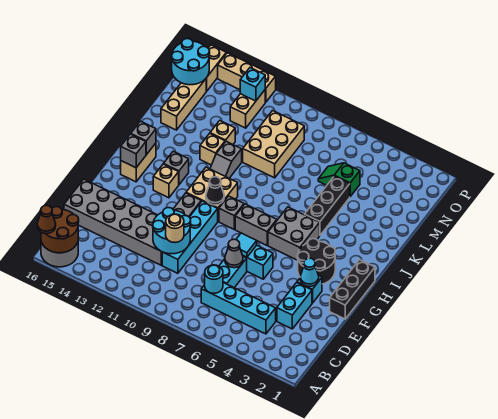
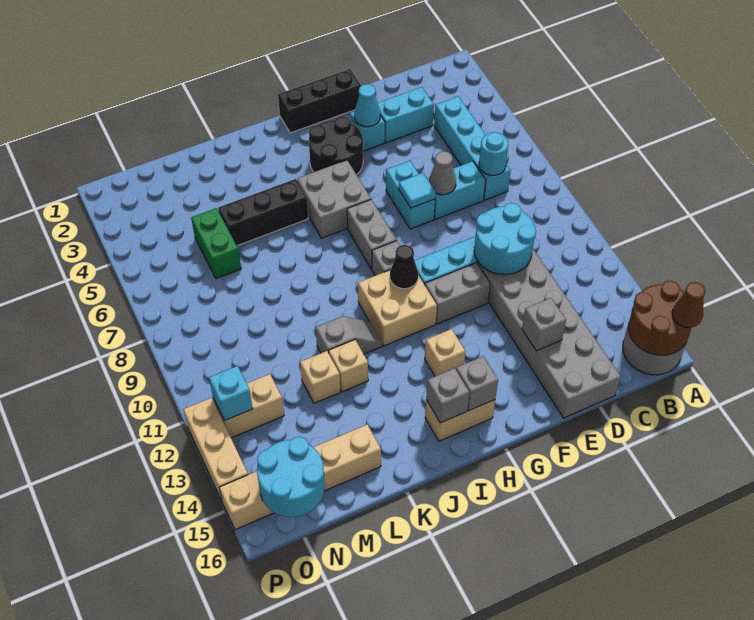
tan 1x1 round brick [166,214,184,243] -> none
grey 1x1 brick [164,151,189,184] -> grey 1x1 brick moved to [522,298,566,351]
tan 2x3 brick [243,111,304,178] -> none
green 1x2 slope [318,163,360,197] -> green 1x2 brick [191,208,241,279]

